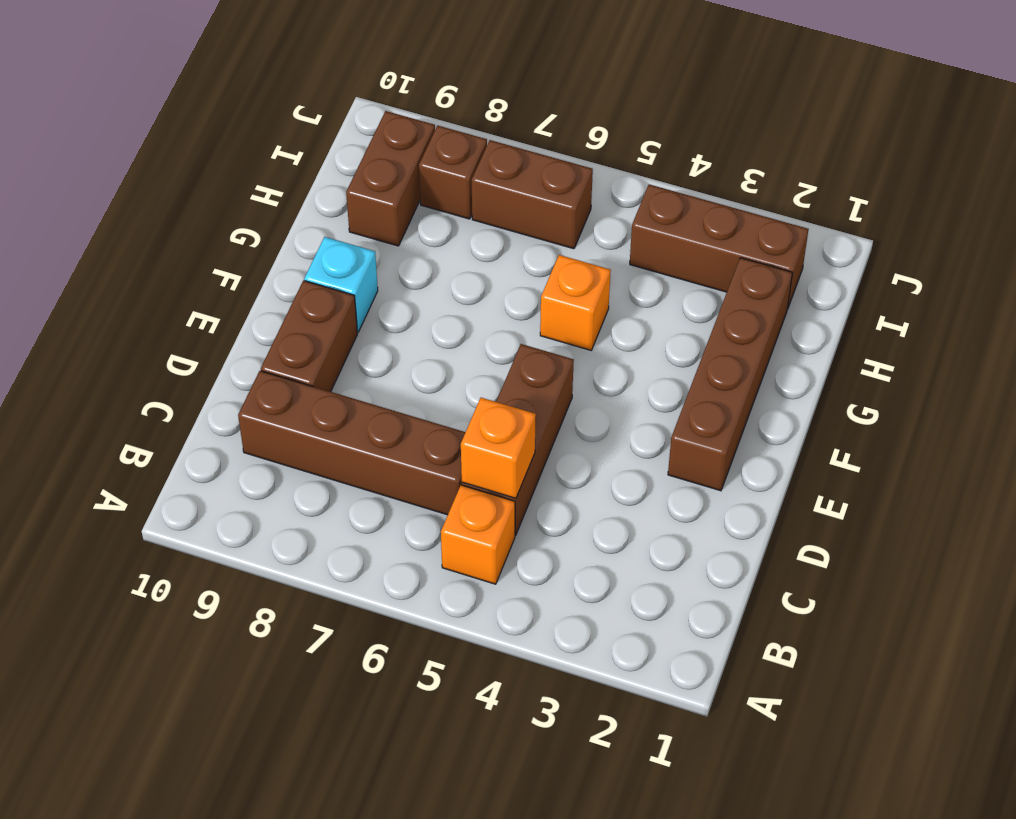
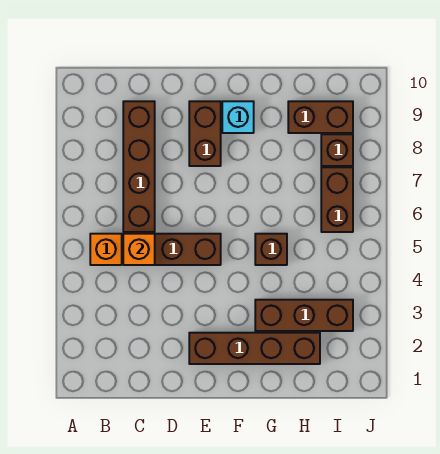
brown 1x2 brick [261,281,357,392] -> brown 1x2 brick turned to [189,101,221,166]
orange 1x1 brick [540,255,611,350] -> brown 1x1 brick [255,234,287,265]
brown 1x3 brick [630,184,809,309] -> brown 1x3 brick turned to [255,300,353,331]

